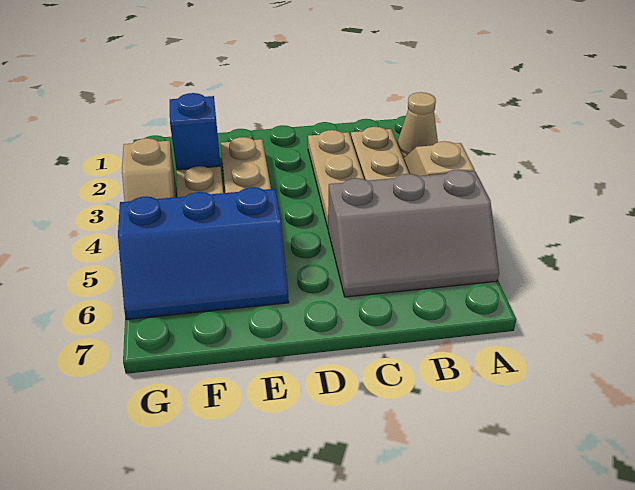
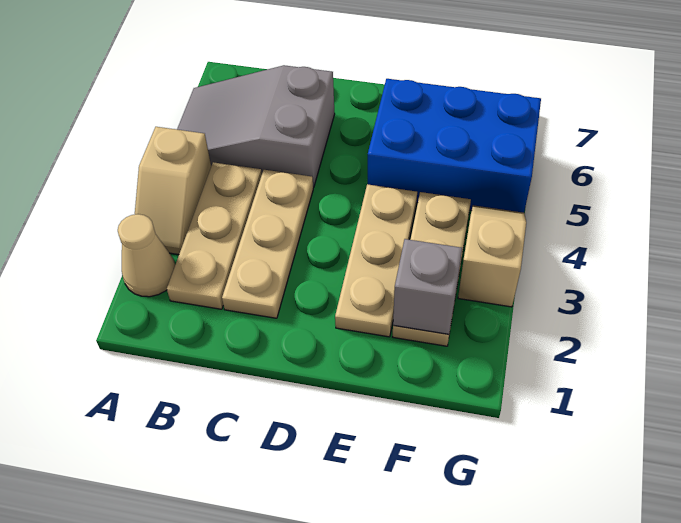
grey 2x3 slope [328,169,499,297] -> grey 2x3 slope turned to [177,65,335,188]
blue 2x3 slope [118,187,289,320] -> blue 2x3 brick [368,79,541,213]
blue 1x1 brick [170,93,221,170] -> grey 1x1 brick [393,239,462,334]

